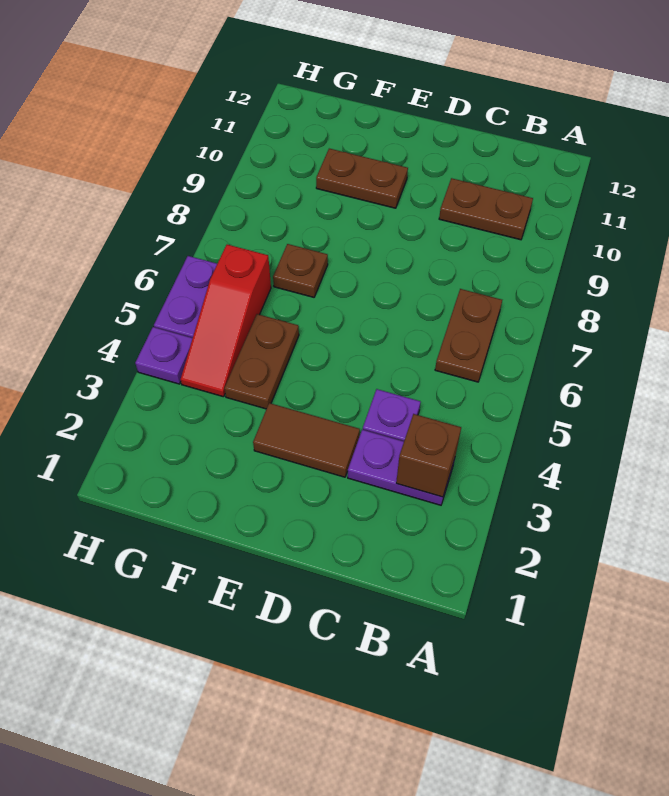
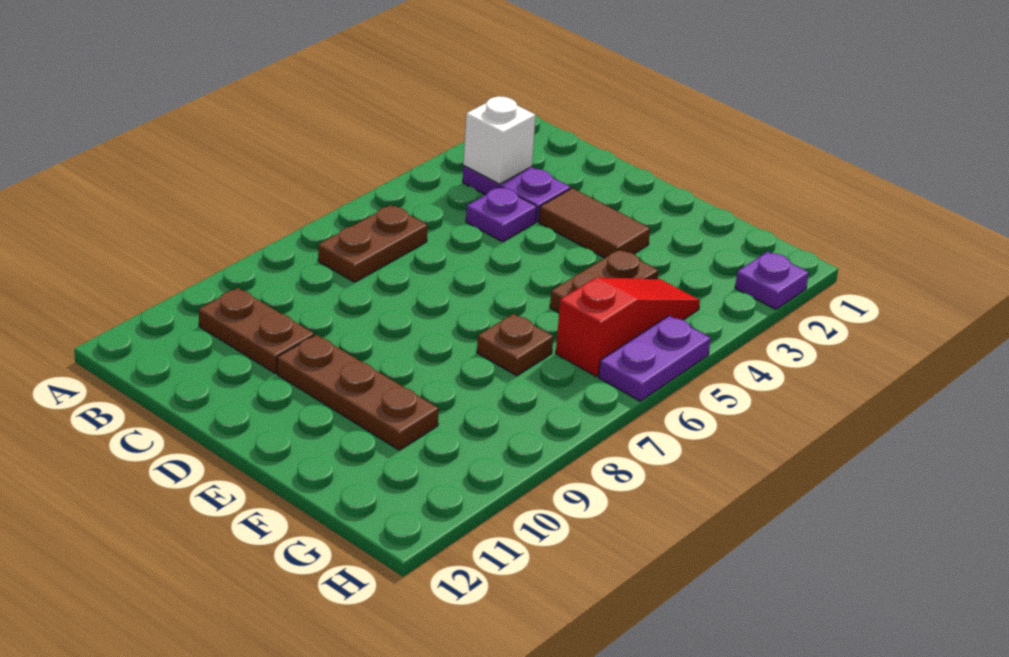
brown 1x1 brick [396,414,461,497] -> white 1x1 brick [464,96,536,184]
brown 1x2 plate [316,149,408,208] -> brown 1x3 plate [277,335,439,450]
purple 1x1 plate [135,327,193,384] -> purple 1x1 plate moved to [735,252,809,309]

